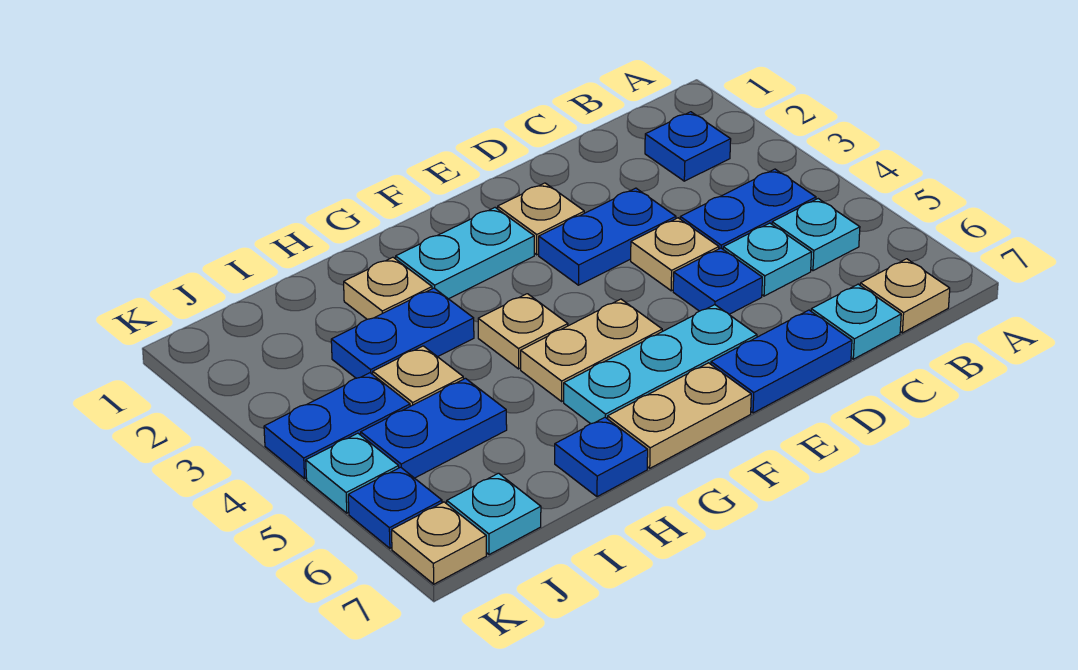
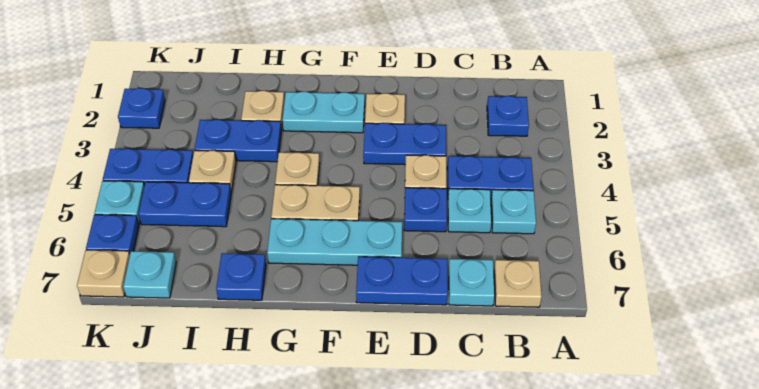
tan 1x2 plate [608,363,751,468] -> none
none -> blue 1x1 plate [118,88,165,128]

